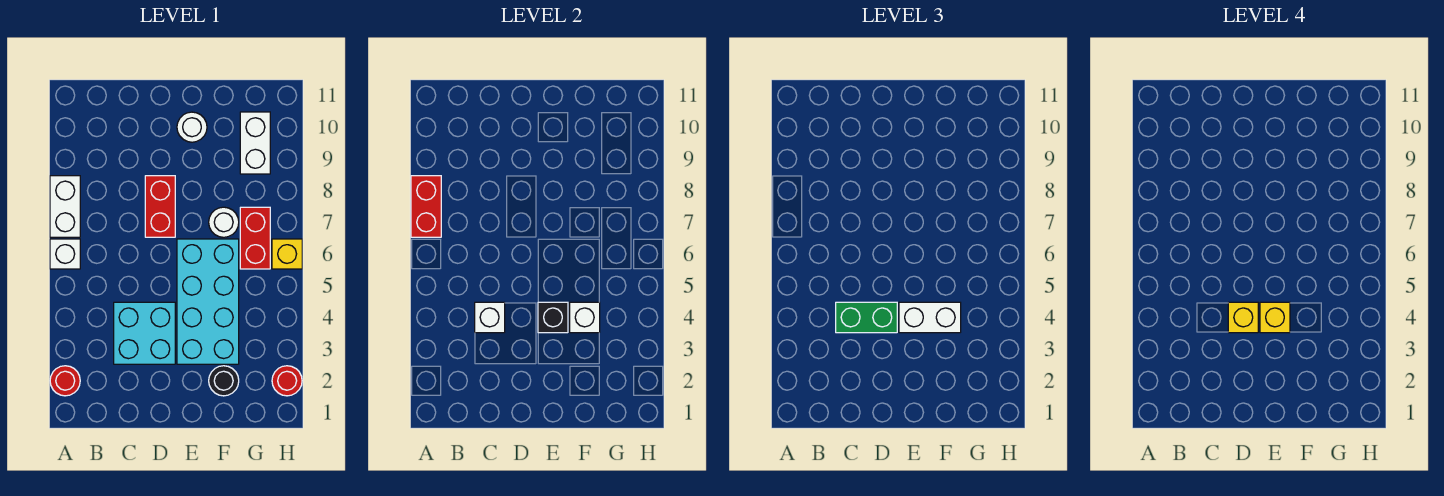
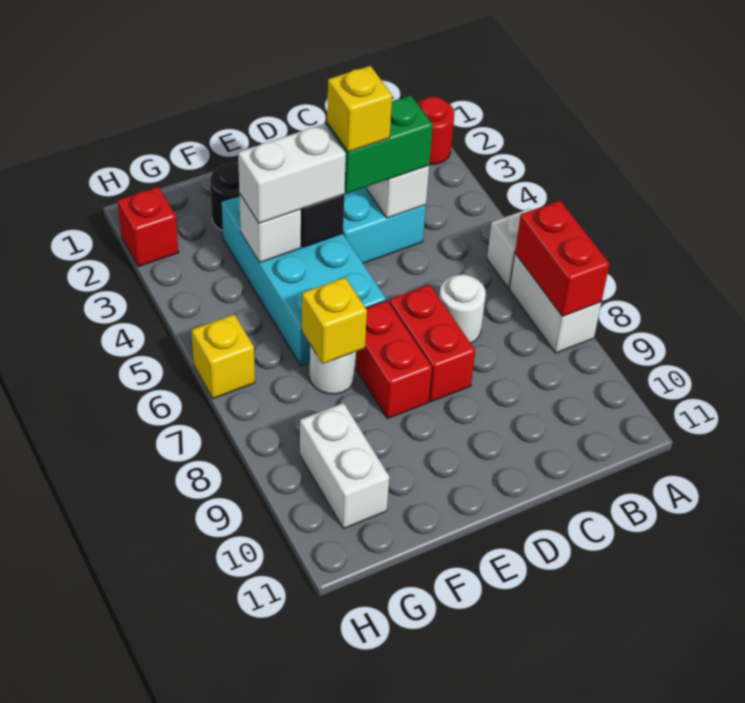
yellow 1x1 brick [1260,302,1290,333] -> yellow 1x1 brick moved to [302,277,367,364]
white 1x1 round brick [177,112,207,142] -> white 1x1 round brick moved to [439,274,486,343]
red 1x2 brick [240,207,270,269] -> red 1x2 brick moved to [355,300,432,419]
red 1x1 round brick [272,366,302,396] -> red 1x1 brick [118,187,179,267]

